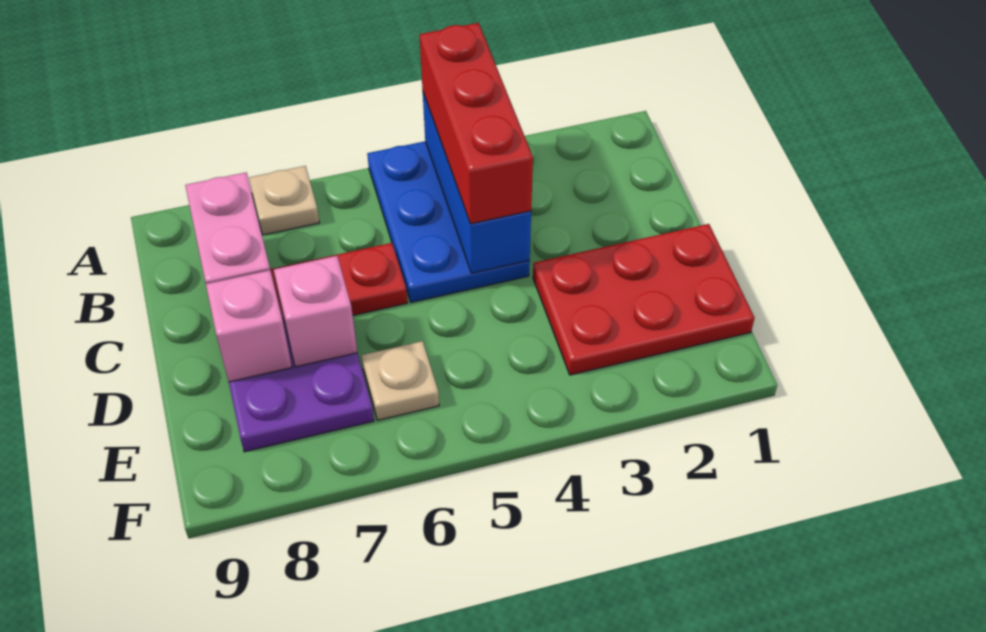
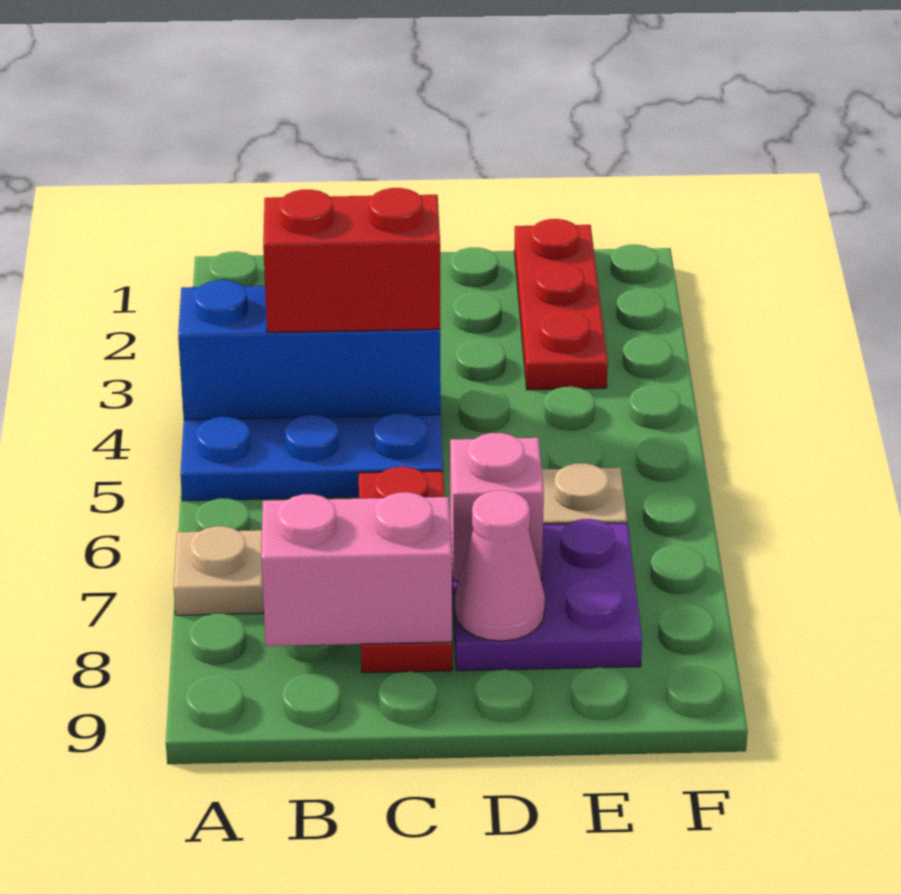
red 1x3 brick [419,23,533,224] -> red 1x2 brick [263,188,440,332]
red 2x3 plate [533,224,754,375] -> red 1x3 plate [514,219,608,390]
pink 1x1 brick [206,270,292,382] -> pink 1x1 cone [455,490,545,641]

